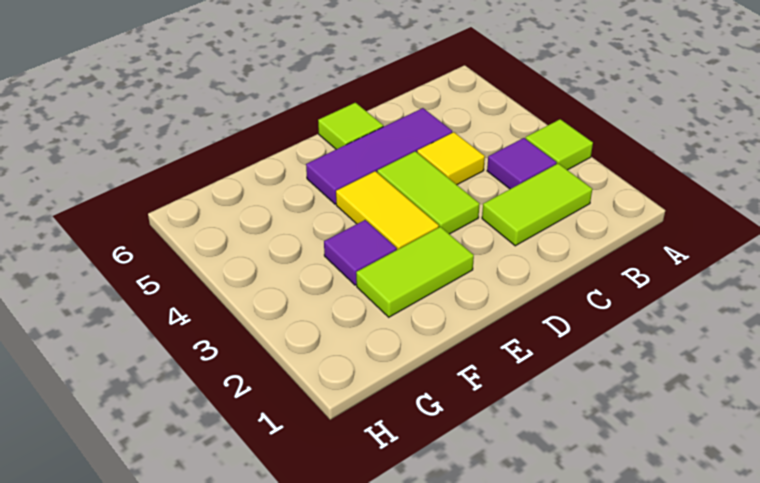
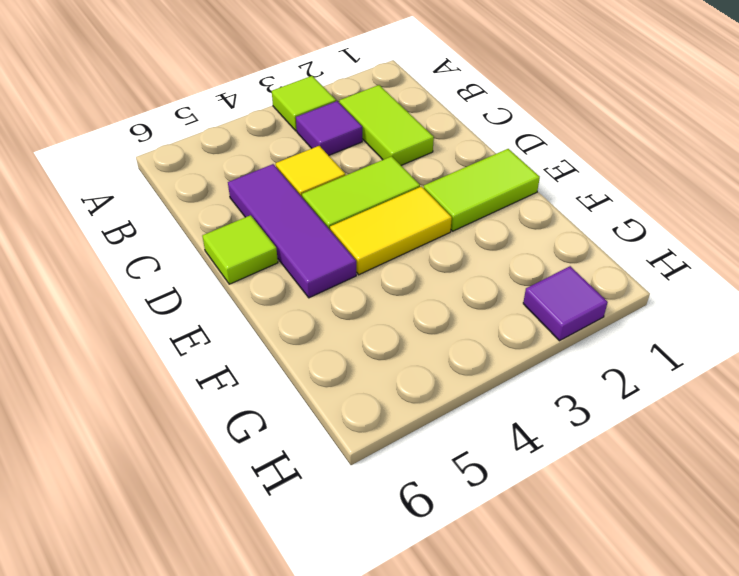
lime 1x2 tile [356,227,474,317] -> lime 1x2 tile turned to [424,149,540,231]
purple 1x1 tile [324,220,397,285] -> purple 1x1 tile moved to [523,266,608,341]

